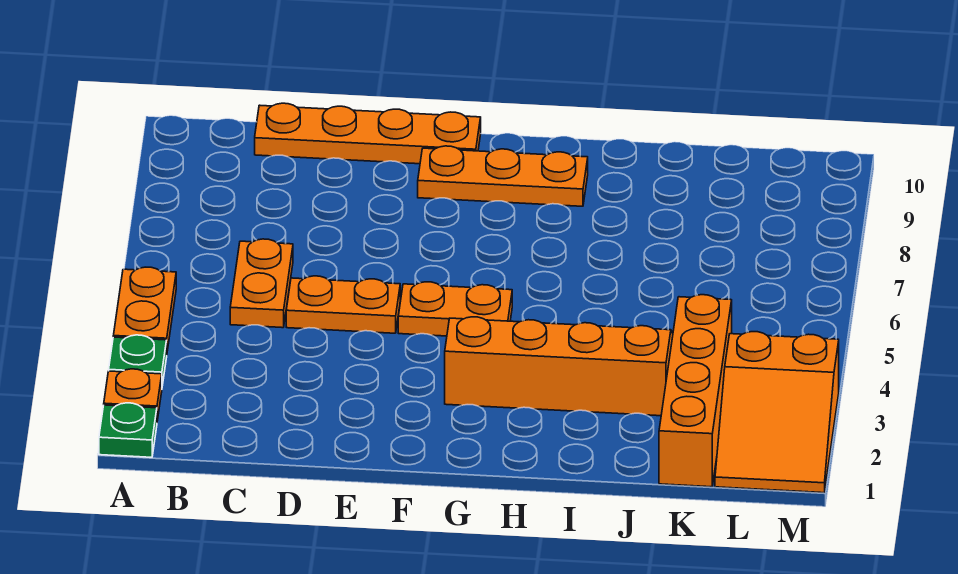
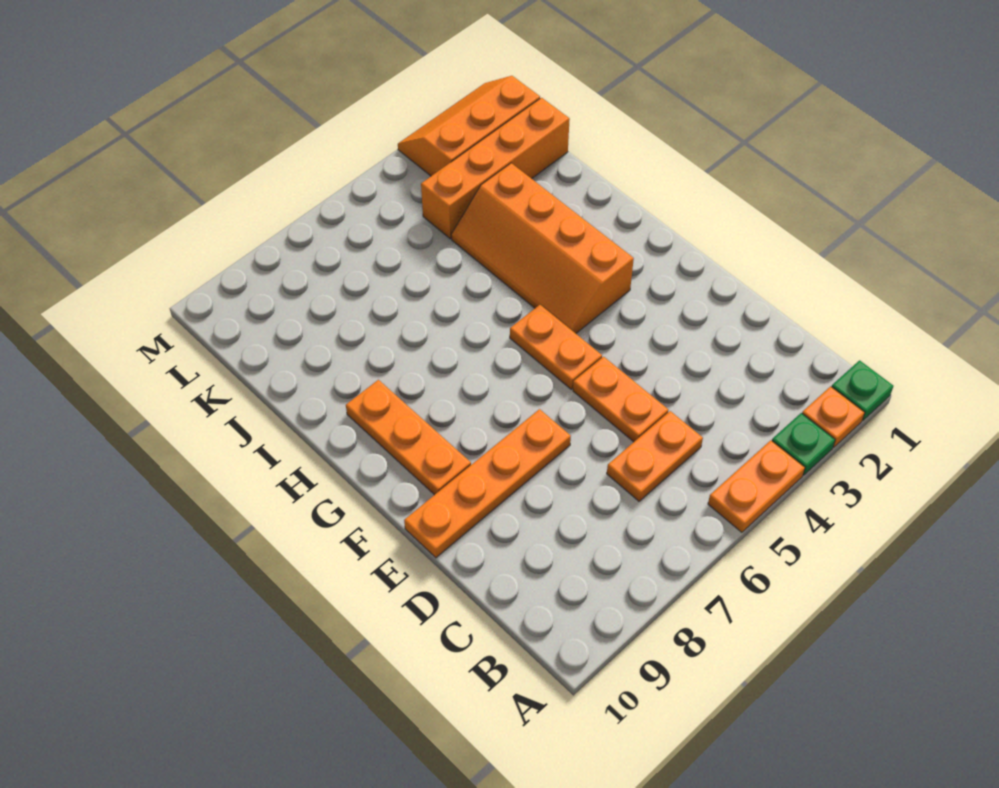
orange 1x4 plate [255,103,481,164] -> orange 1x4 plate turned to [404,409,571,558]
orange 2x3 slope [715,332,839,493] -> orange 2x3 slope turned to [398,76,540,176]

